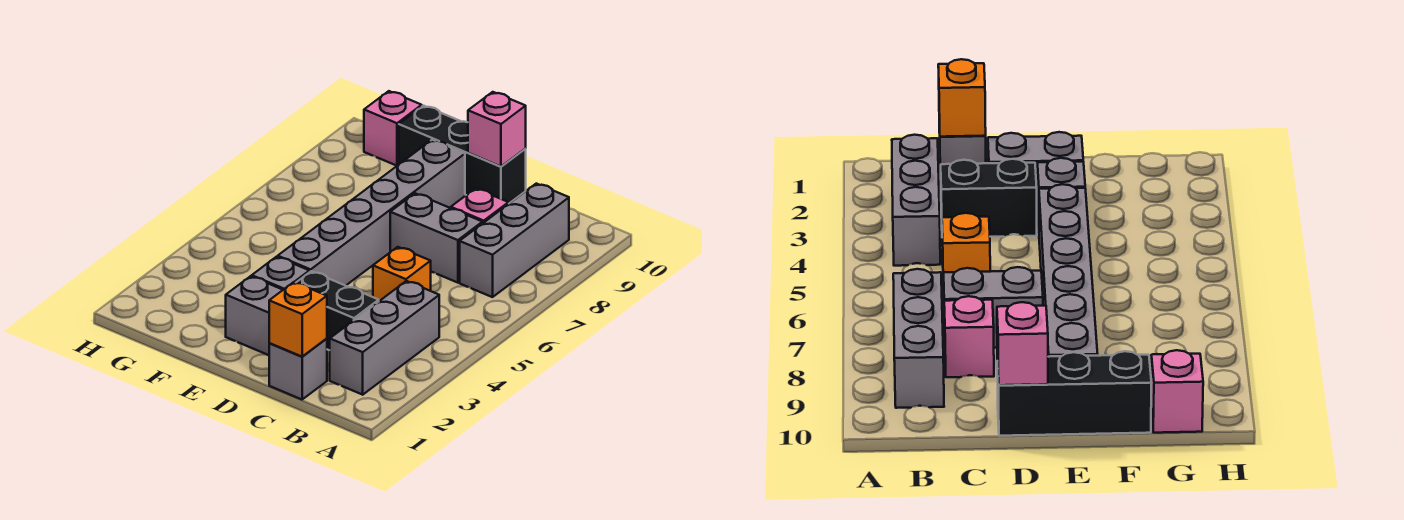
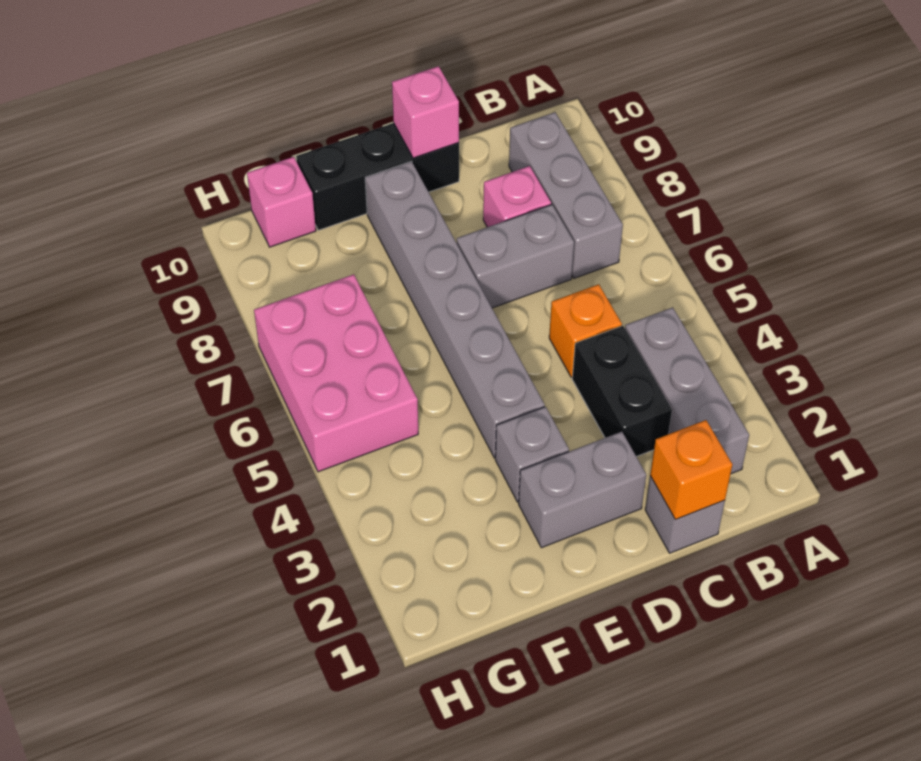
black 1x2 brick [296,271,379,350] -> black 1x2 brick turned to [572,326,672,457]
none -> pink 2x3 brick [254,274,418,472]

